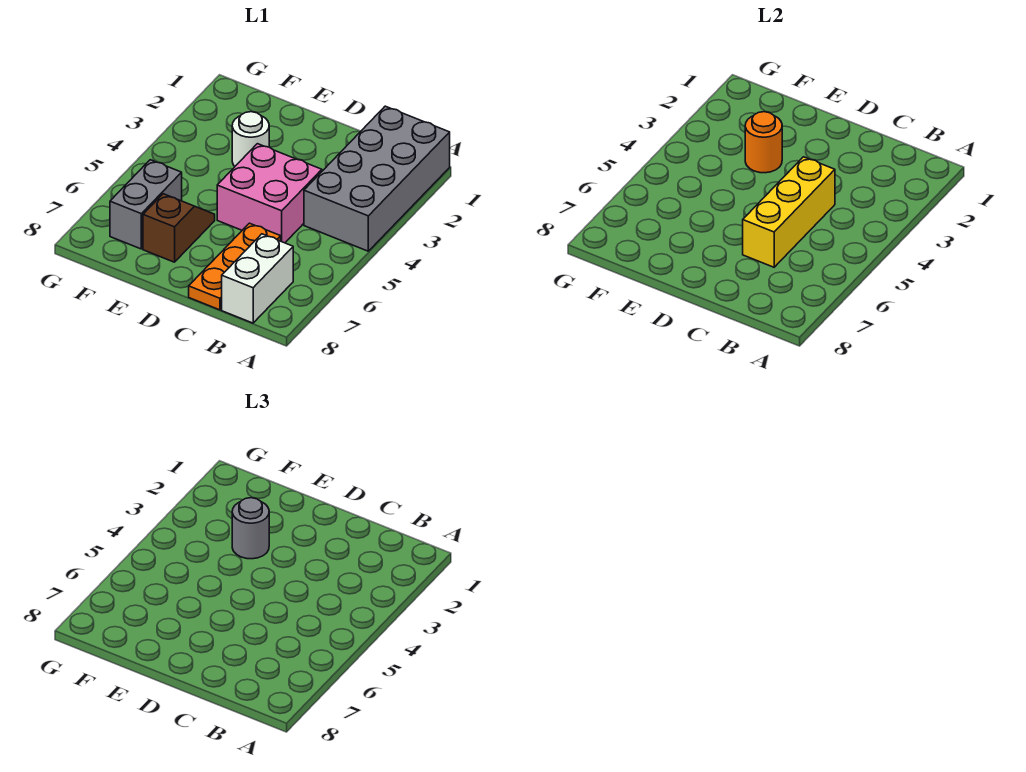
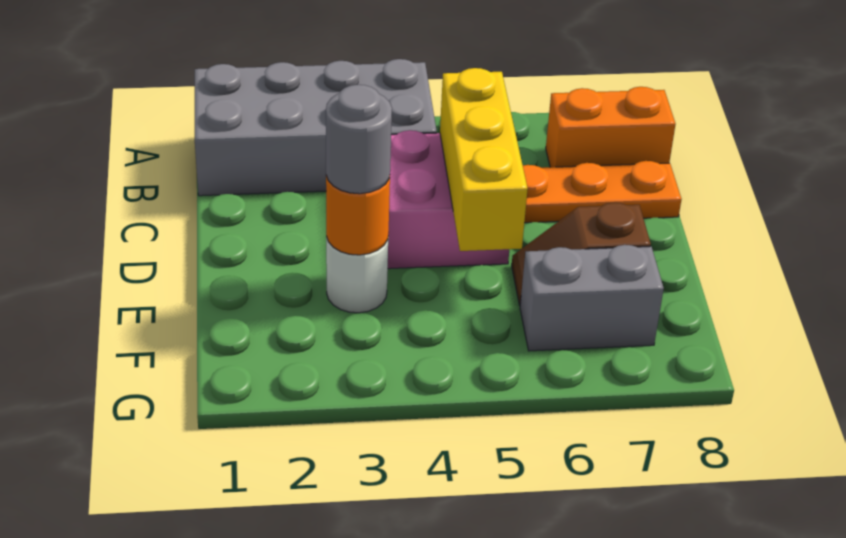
white 1x2 brick [222,234,293,323] -> orange 1x2 brick [546,87,676,167]
yellow 1x3 brick [743,157,835,267] -> yellow 1x3 brick turned to [440,68,528,251]

